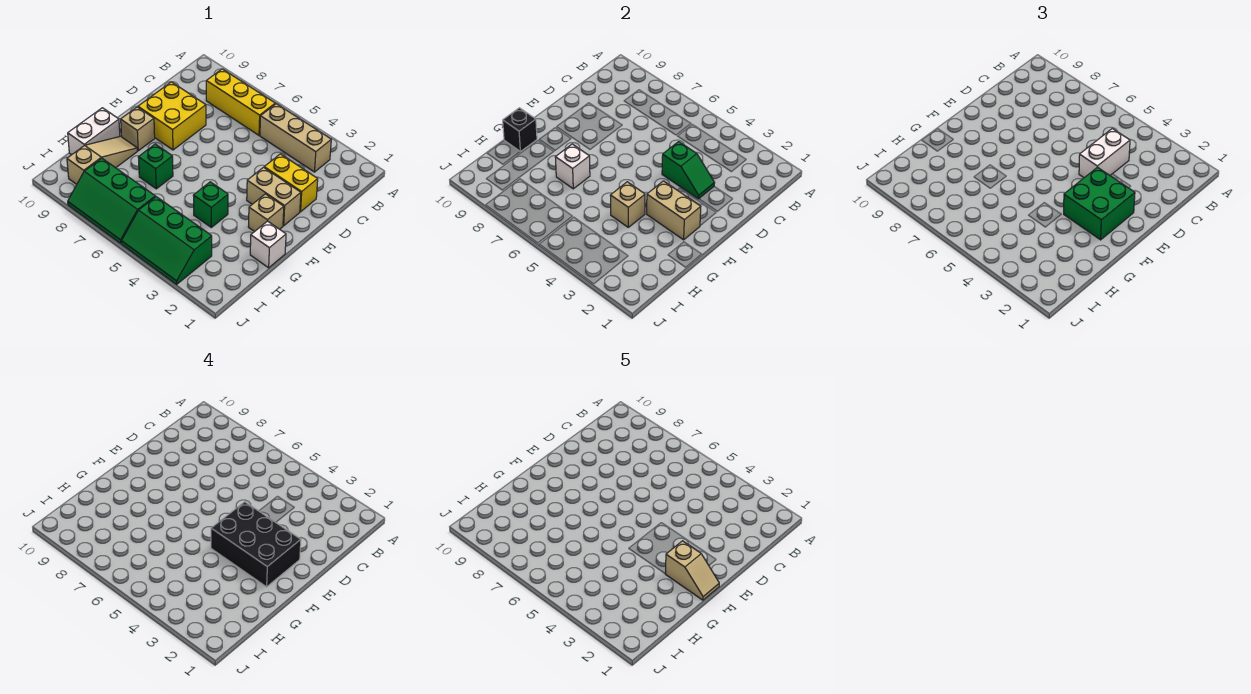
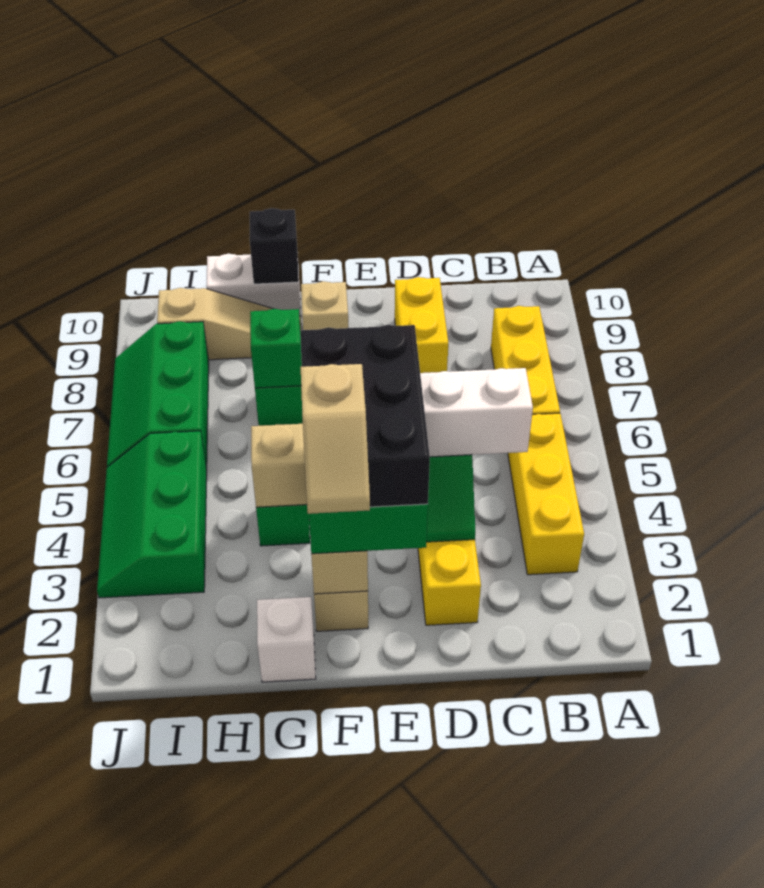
tan 1x3 brick [260,104,331,172] -> yellow 1x3 brick [508,413,584,575]
yellow 2x2 brick [138,82,206,150] -> yellow 1x2 brick [395,277,448,373]
tan 1x2 brick [247,167,301,226] -> none
white 1x1 brick [555,144,590,189] -> green 1x1 brick [250,309,302,388]

